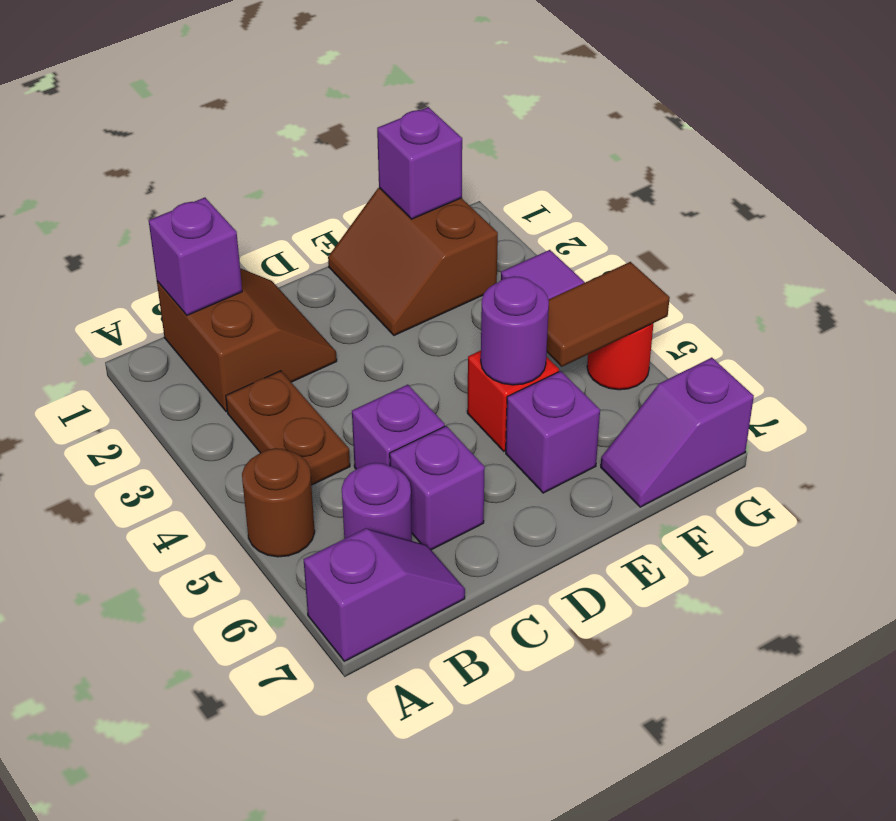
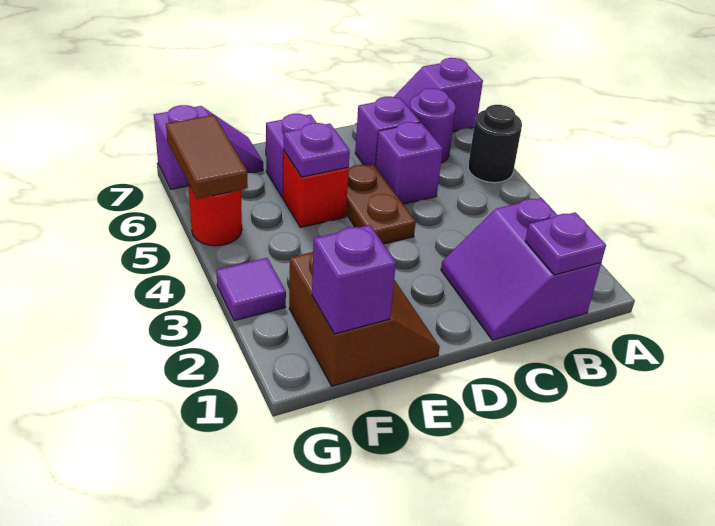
brown 1x1 round brick [242,448,315,557] -> black 1x1 round brick [468,105,522,183]
brown 2x2 slope [157,268,337,412] -> purple 2x2 slope [441,198,601,340]
purple 1x1 brick [149,198,242,315] -> purple 1x1 plate [525,212,606,275]
brown 1x2 plate [226,371,350,485] -> brown 1x2 plate moved to [346,165,416,244]
purple 1x1 round brick [481,276,549,385] -> purple 1x1 plate [284,123,350,177]
brown 1x2 tile [547,262,670,367] -> brown 1x2 tile turned to [166,115,248,199]

